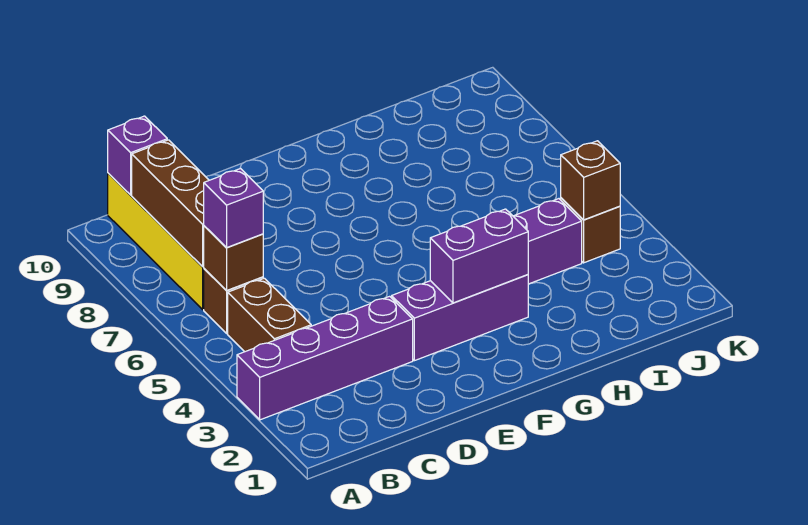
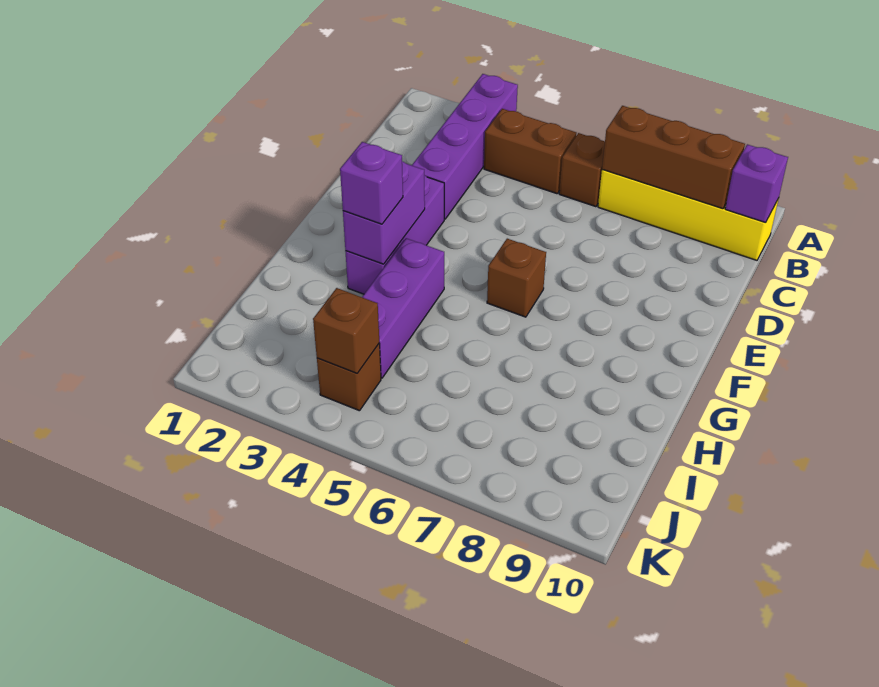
brown 1x1 brick [204,226,263,291] -> brown 1x1 brick moved to [487,239,546,317]
purple 1x1 brick [204,169,263,248] -> purple 1x1 brick moved to [340,142,403,224]

